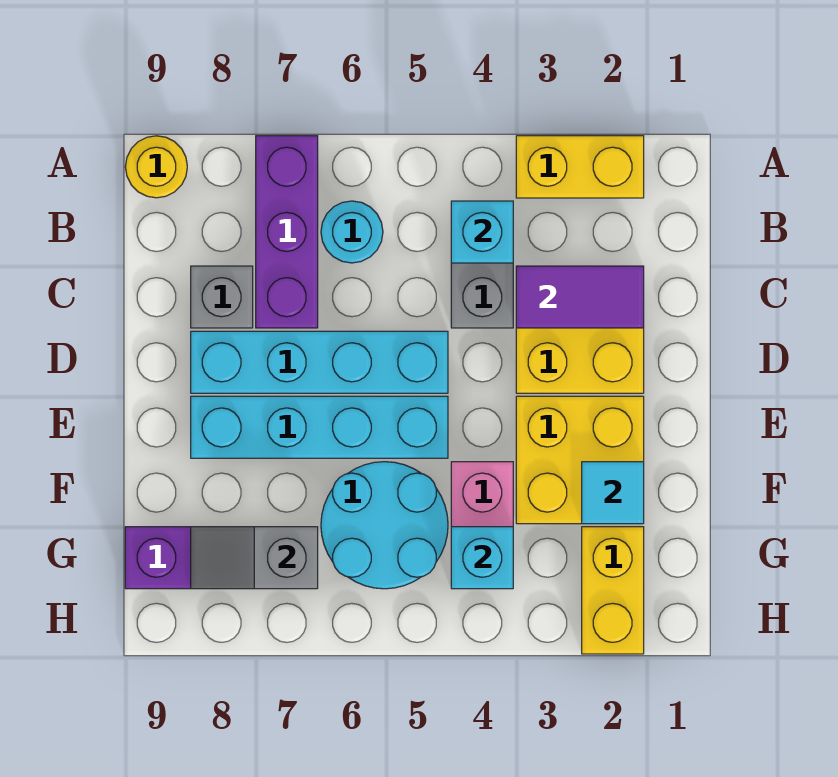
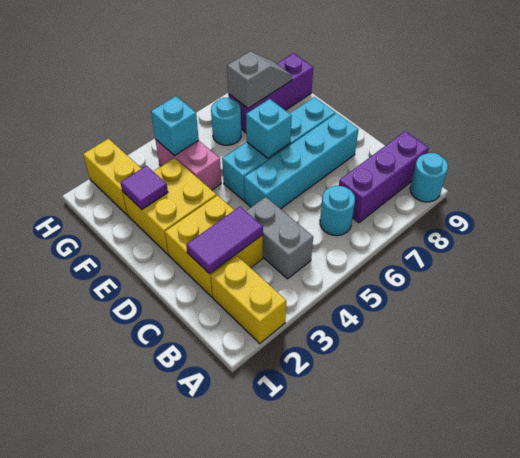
yellow 1x2 brick [516,136,644,198] -> yellow 1x2 brick turned to [211,256,286,344]
purple 1x3 brick [256,136,318,328] -> purple 1x3 brick turned to [339,131,429,223]
yellow 1x1 round brick [125,136,187,198] -> cyan 1x1 round brick [410,153,448,202]
cyan 1x1 brick [451,201,513,263] -> cyan 1x1 brick moved to [246,99,292,158]
grey 1x1 brick [191,266,253,328] -> none
cyan 1x1 tile [582,462,644,524] -> purple 1x1 tile [121,166,168,209]
cyan 2x2 round brick [321,462,448,589] -> cyan 1x1 round brick [211,98,241,145]

